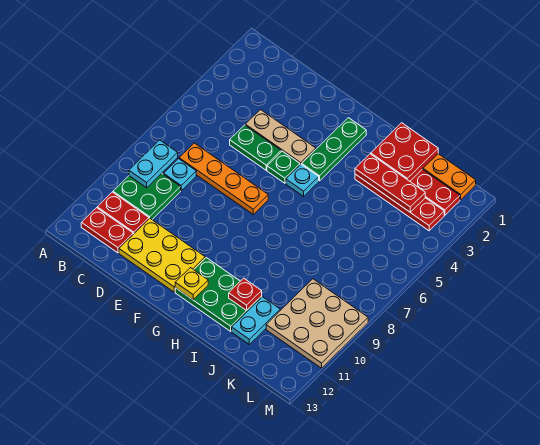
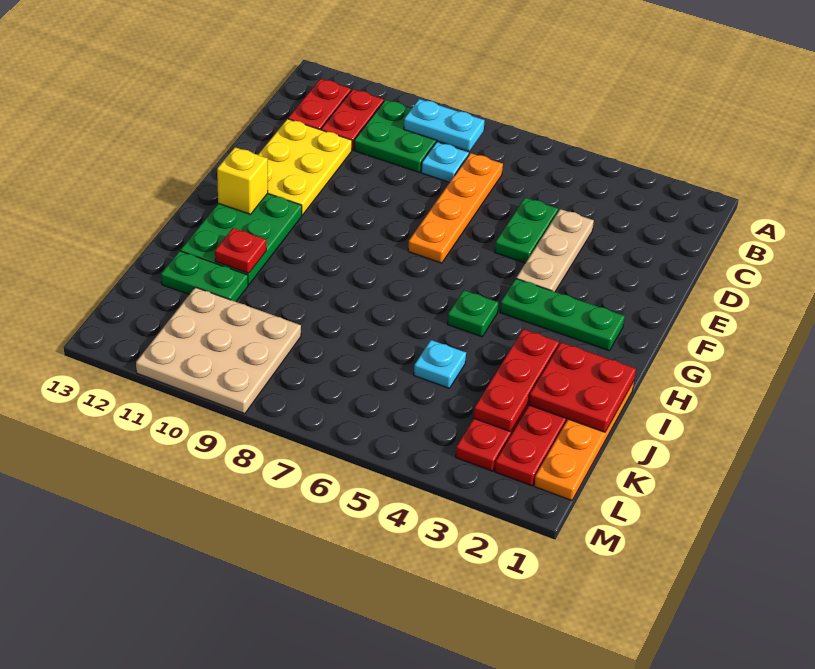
green 1x1 plate [267,151,300,183] -> green 1x1 plate moved to [447,290,498,337]
cyan 1x1 plate [286,164,319,196] -> cyan 1x1 plate moved to [414,340,466,388]
yellow 1x1 plate [175,268,208,300] -> yellow 1x1 brick [217,147,268,214]
cyan 1x2 plate [232,297,280,344] -> green 1x2 plate [161,251,248,302]

